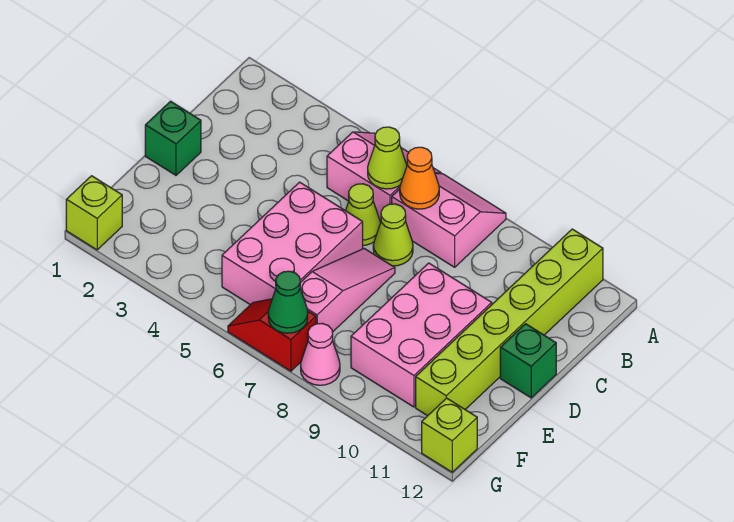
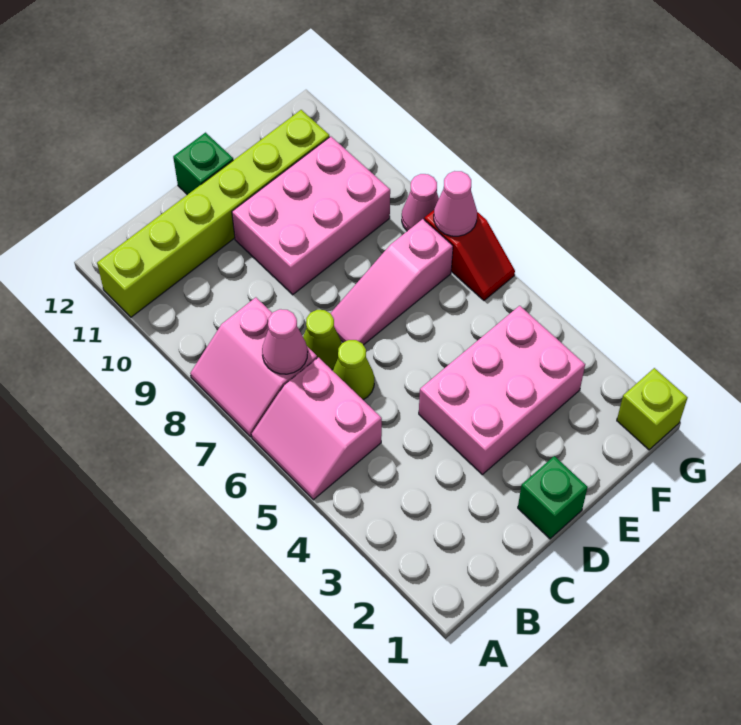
lime 1x1 cone [368,127,407,189] -> none
orange 1x1 cone [400,147,439,209] -> pink 1x1 cone [262,309,308,374]
pink 2x3 brick [222,182,363,305] -> pink 2x3 brick moved to [419,306,585,474]
green 1x1 cone [268,271,308,333] -> pink 1x1 cone [434,171,477,236]
lime 1x1 brick [422,398,477,472] -> none

